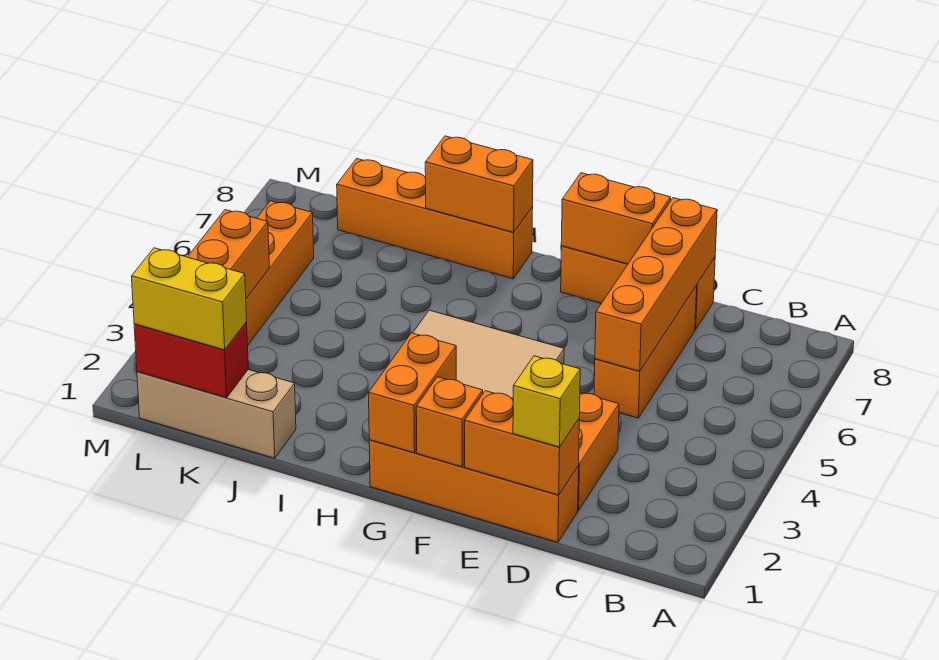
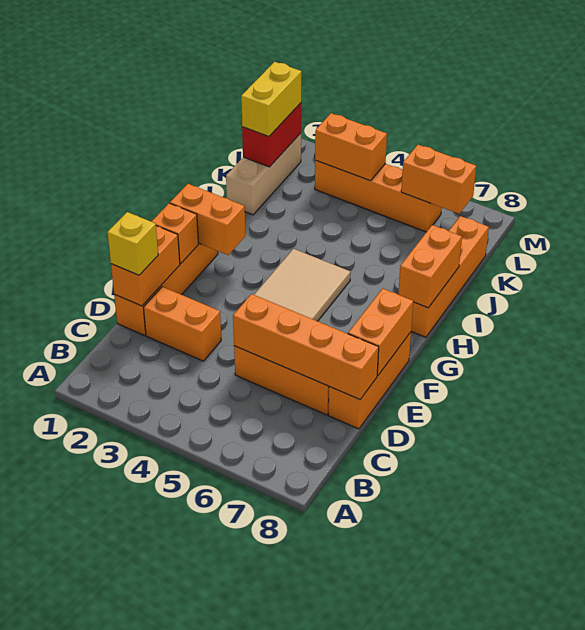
none -> orange 1x2 brick [401,145,476,214]

